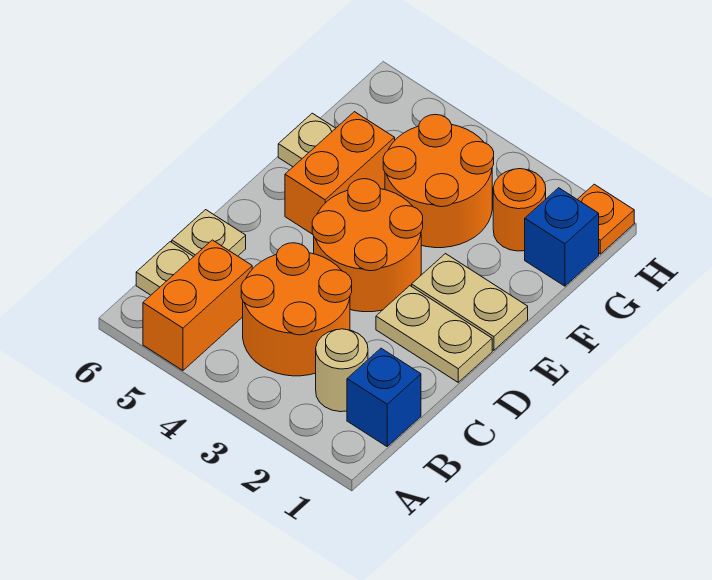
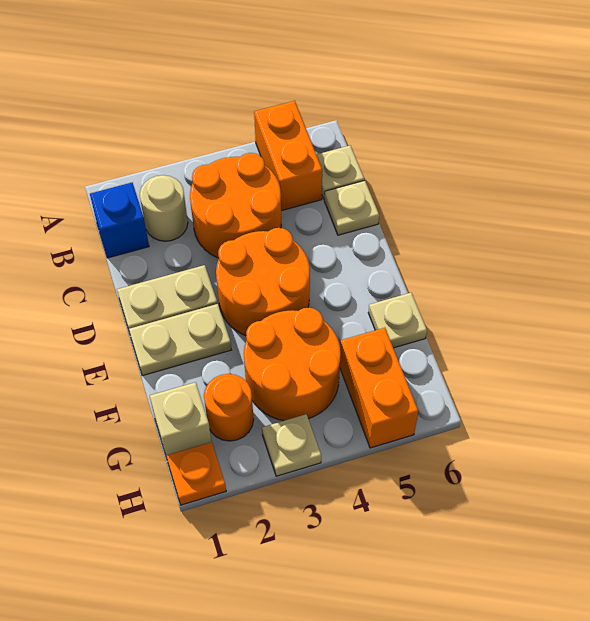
orange 1x2 brick [285,112,395,234] -> orange 1x2 brick moved to [340,328,418,448]
blue 1x1 brick [525,188,599,286] -> tan 1x1 brick [150,382,212,456]
none -> tan 1x1 plate [262,414,321,476]

